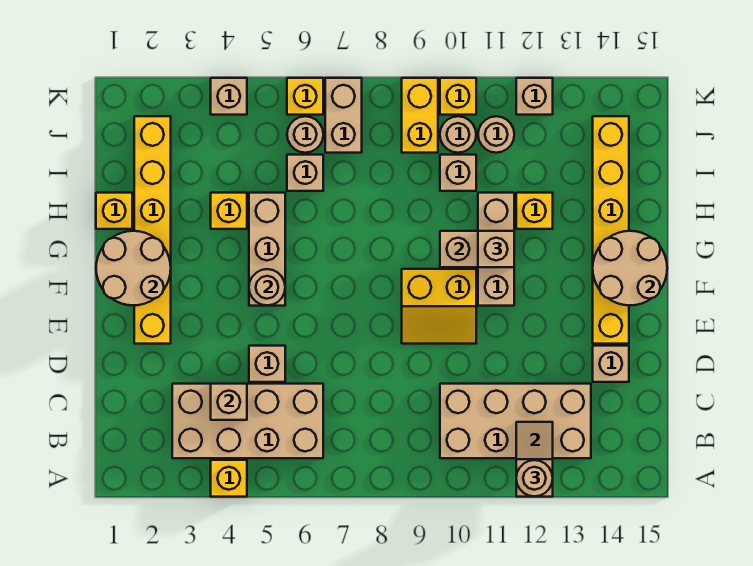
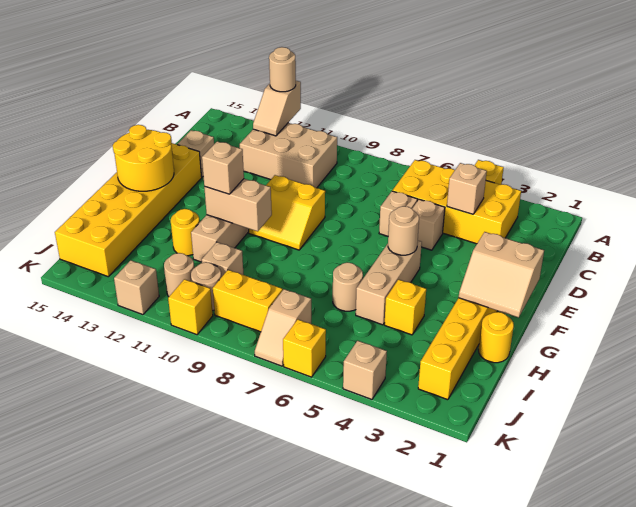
tan 2x4 brick [172,384,323,458] -> yellow 2x4 brick [392,160,521,244]
tan 2x4 brick [440,384,591,458] -> tan 2x3 brick [240,123,337,188]
yellow 2x2 slope [402,269,476,344] -> yellow 2x2 slope turned to [249,175,325,250]
yellow 1x6 brick [593,116,629,344] -> yellow 2x6 brick [55,143,202,277]
tan 2x2 round brick [96,231,171,305] -> tan 2x2 slope [459,232,544,318]
tan 2x2 round brick [593,231,667,305] -> yellow 2x2 round brick [113,125,174,191]
yellow 1x1 brick [96,193,132,229] -> yellow 1x1 round brick [478,312,514,363]
yellow 1x1 brick [516,193,553,229] -> yellow 1x1 round brick [171,209,200,256]
tan 1x1 brick [287,155,323,191] -> tan 1x1 brick moved to [379,191,417,236]
tan 1x1 round brick [287,116,323,153] -> tan 1x1 round brick moved to [333,262,363,311]
tan 1x2 brick [325,78,362,153] -> tan 1x2 slope [255,289,311,366]
yellow 1x2 brick [402,78,438,153] -> yellow 1x2 brick turned to [213,270,283,332]

